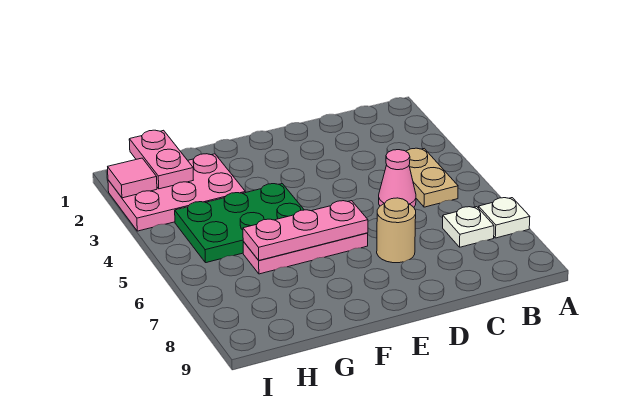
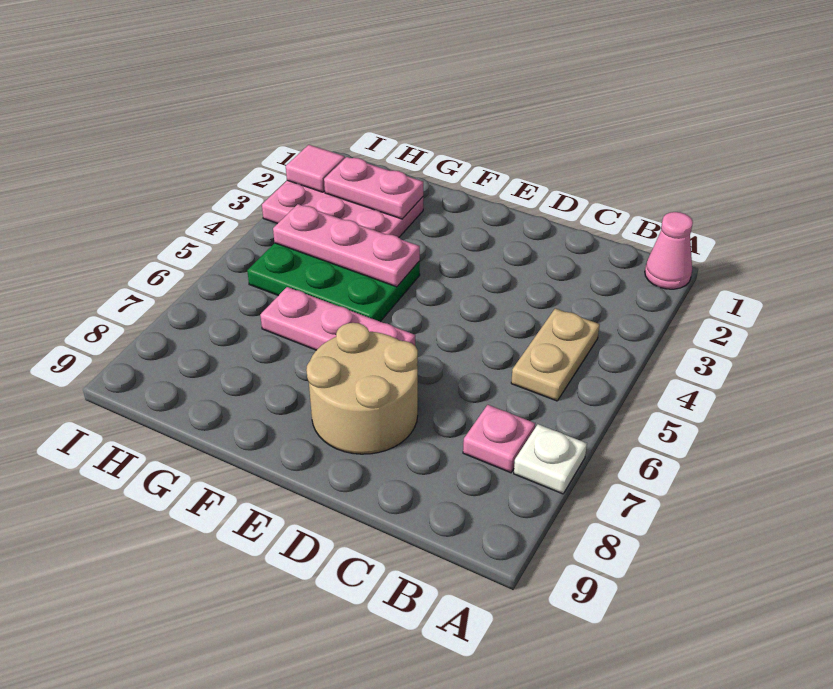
white 1x1 plate [443,207,494,247] -> pink 1x1 plate [463,405,535,473]
pink 1x1 cone [379,150,416,207] -> pink 1x1 cone moved to [645,212,693,289]
tan 1x1 round brick [377,198,416,263] -> tan 2x2 round brick [306,323,418,454]
pink 1x3 plate [243,201,368,260] -> pink 1x3 plate moved to [273,204,420,287]
pink 1x2 plate [129,130,193,189] -> pink 1x2 plate turned to [324,157,423,219]

